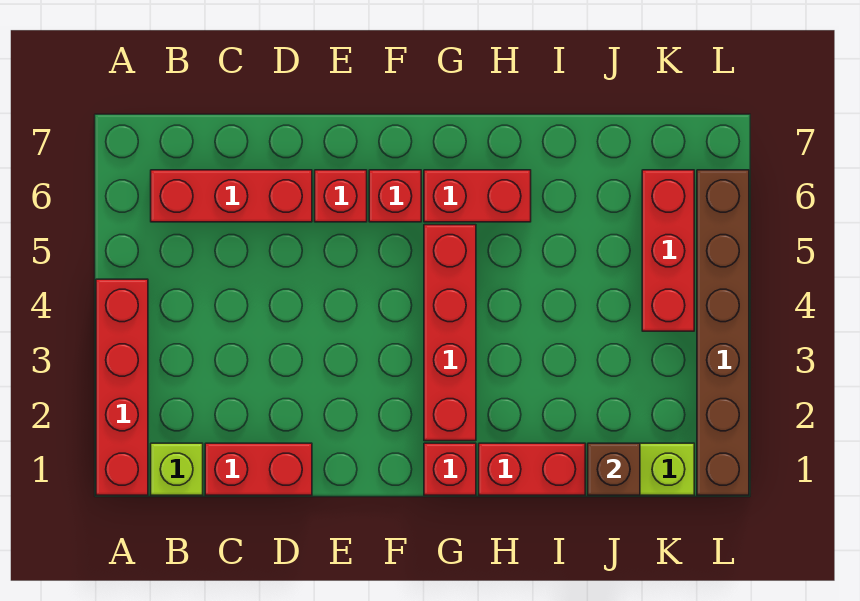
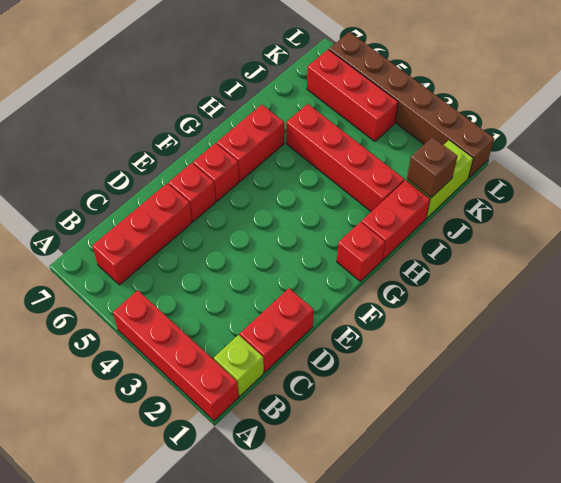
red 1x4 brick [424,225,476,441] -> red 1x4 brick moved to [286,104,404,212]

